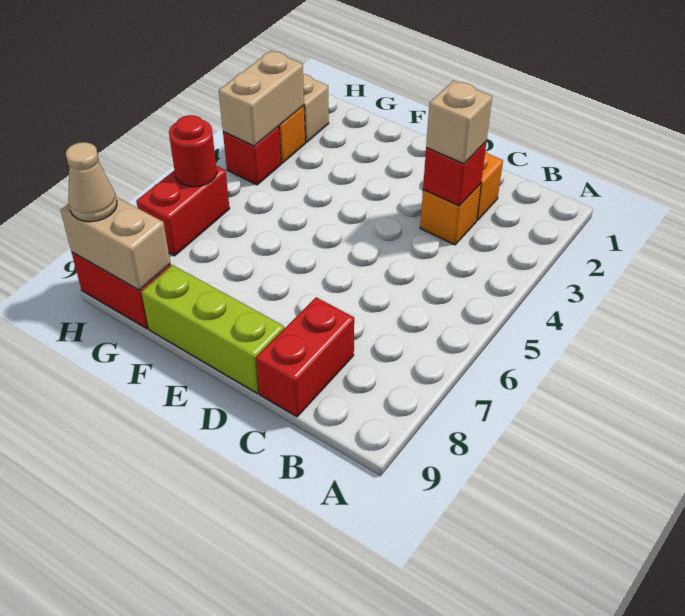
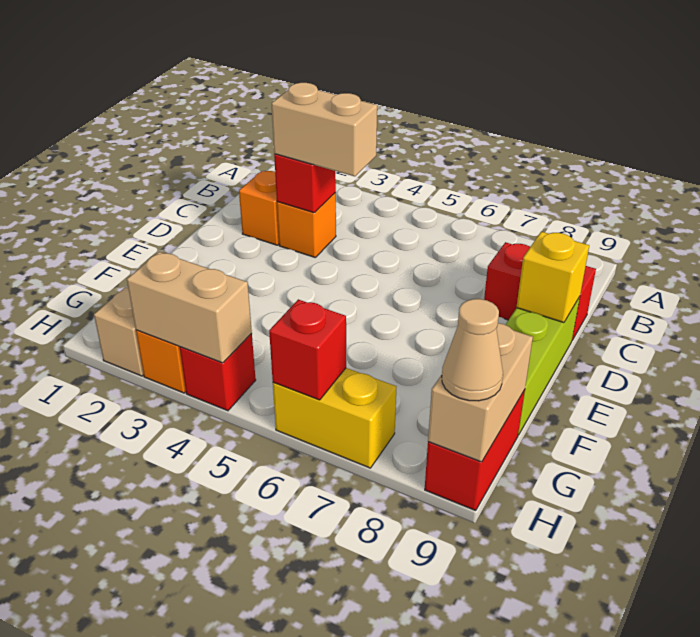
tan 1x1 brick [426,81,492,164] -> tan 1x2 brick [272,83,377,176]
none -> yellow 1x1 brick [516,232,589,323]
red 1x2 brick [136,166,230,256] -> yellow 1x2 brick [273,368,396,468]
red 1x1 round brick [169,115,217,187] -> red 1x1 brick [269,299,346,400]

